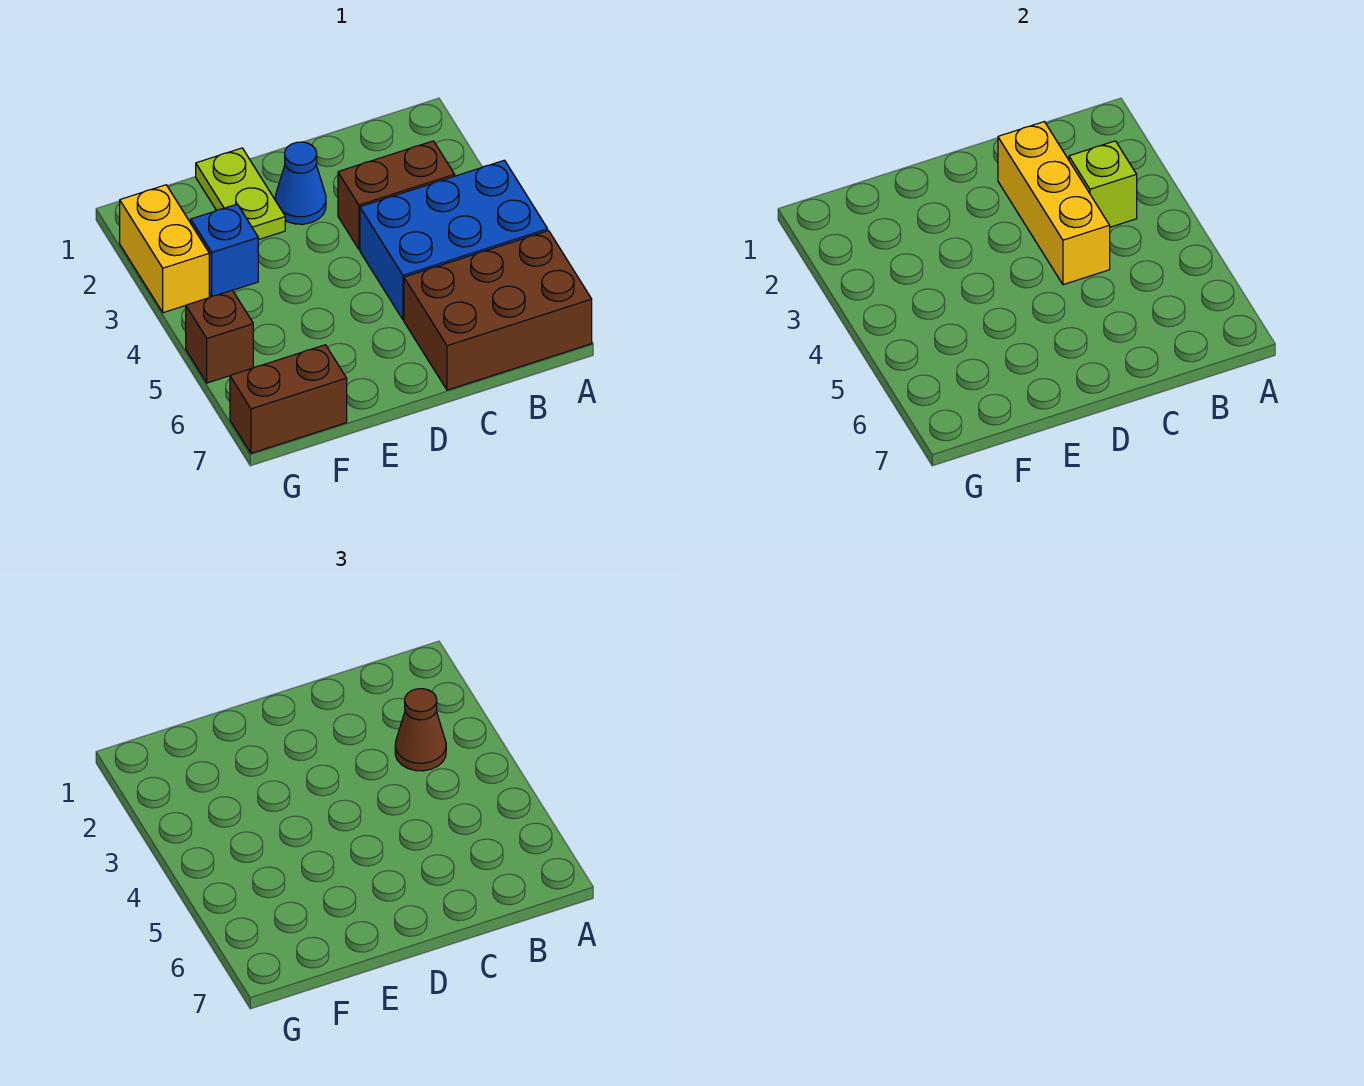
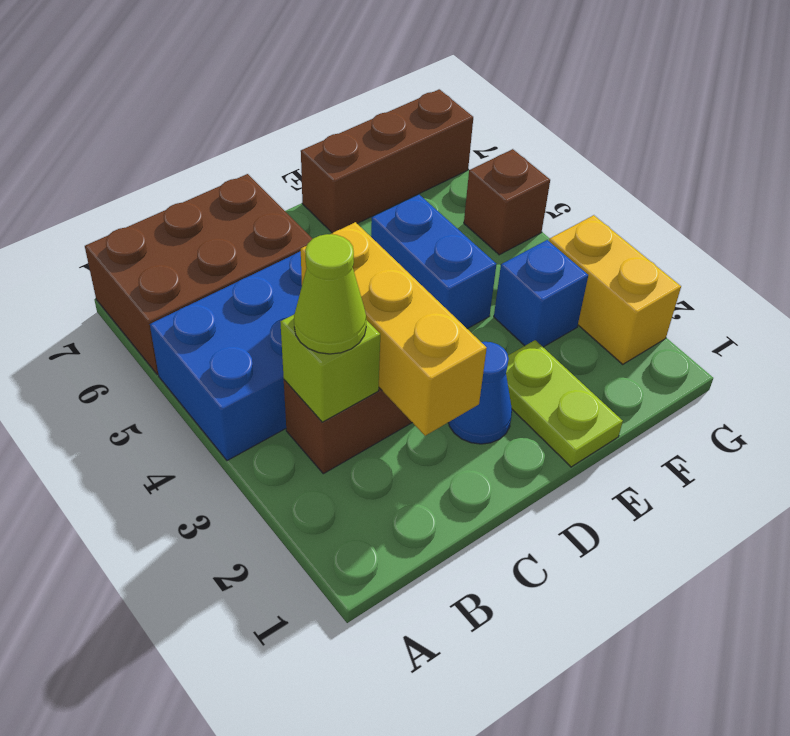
brown 1x1 cone [395,689,446,771] -> lime 1x1 cone [294,234,366,354]
none -> blue 1x2 brick [371,195,497,329]
brown 1x2 brick [230,345,347,453] -> brown 1x3 brick [301,89,473,233]

